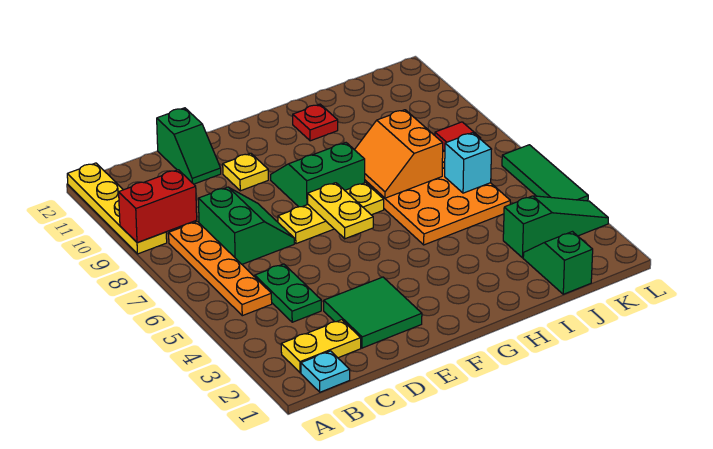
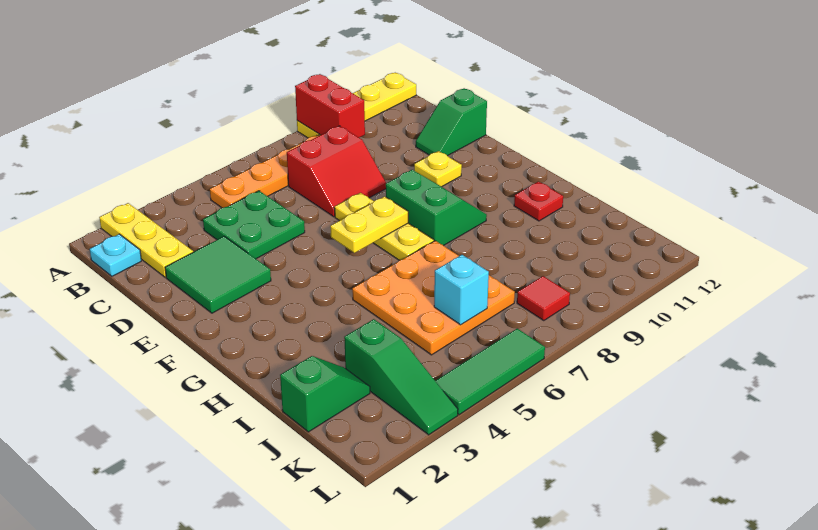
yellow 1x2 plate [281,320,361,373] -> yellow 1x3 plate [99,203,193,278]
green 1x2 plate [255,264,321,322] -> green 2x2 plate [203,191,305,259]
green 2x2 slope [198,187,294,264] -> red 2x2 slope [287,126,386,217]
orange 2x2 slope [355,110,443,198] -> none

